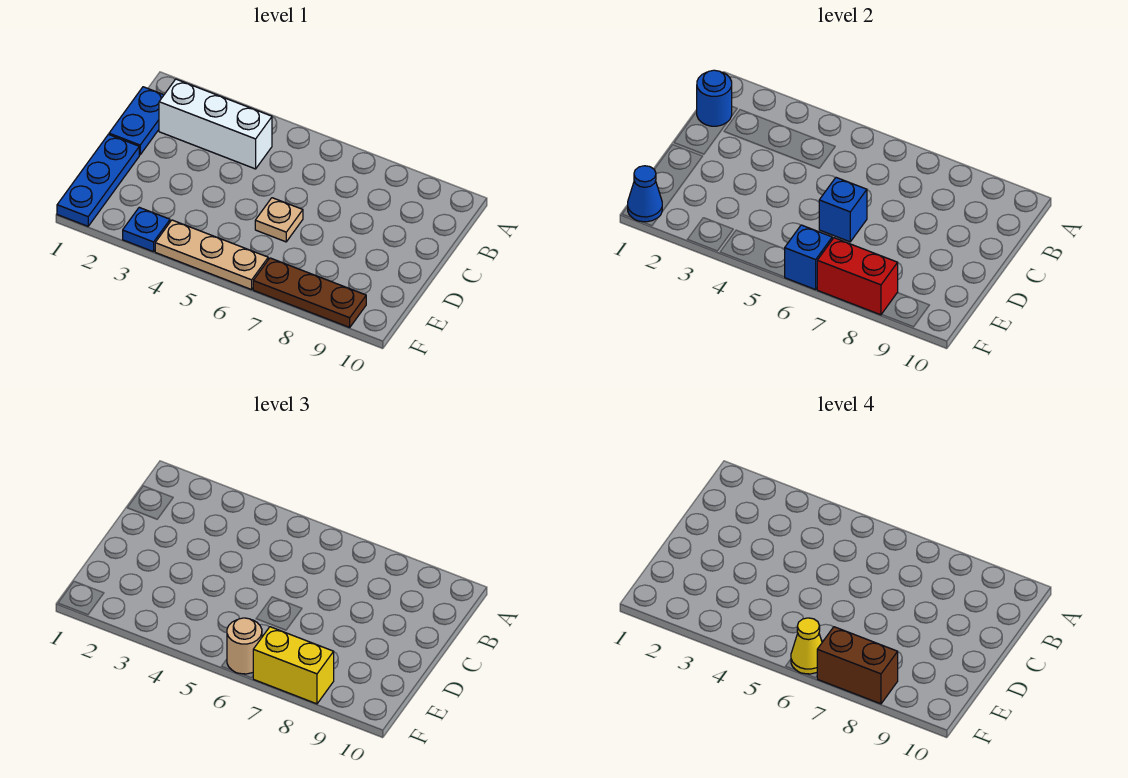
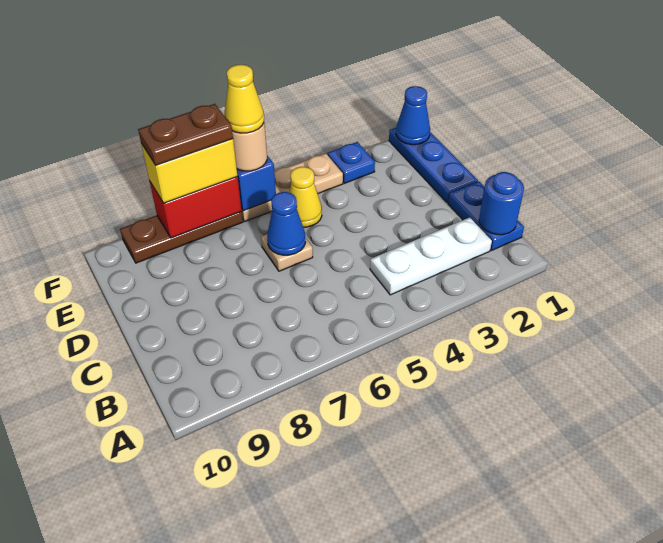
white 1x3 brick [159,79,272,169] -> white 1x3 plate [370,217,492,295]
blue 1x1 brick [819,178,867,242] -> blue 1x1 cone [267,192,306,255]
none -> yellow 1x1 cone [289,167,322,227]
brown 1x2 brick [817,627,898,704] -> brown 1x2 plate [138,104,233,165]

